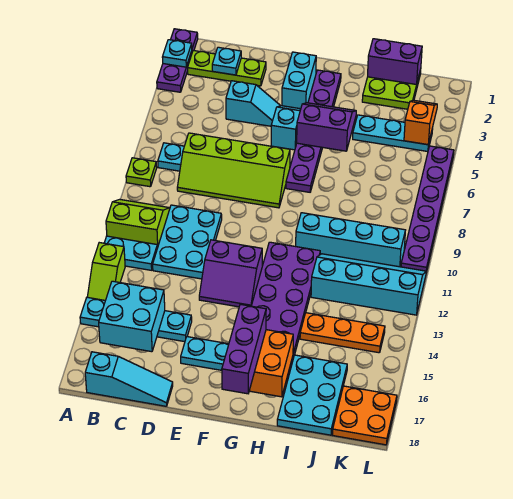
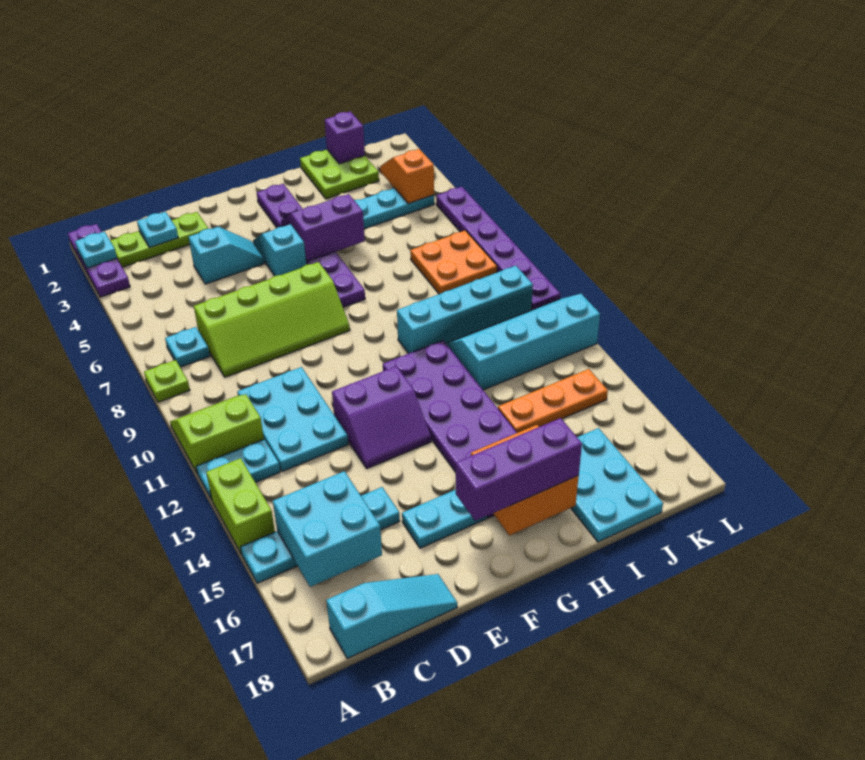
lime 1x2 slope [87,243,125,300] -> lime 1x2 brick [206,458,275,554]
cyan 1x2 brick [282,52,316,109] -> none
purple 1x3 brick [222,304,266,394] -> purple 1x3 brick turned to [456,418,582,521]
purple 1x2 brick [368,39,422,85] -> purple 1x1 brick [325,111,365,164]
orange 2x2 plate [333,386,397,445] -> orange 2x2 plate moved to [410,230,497,294]

